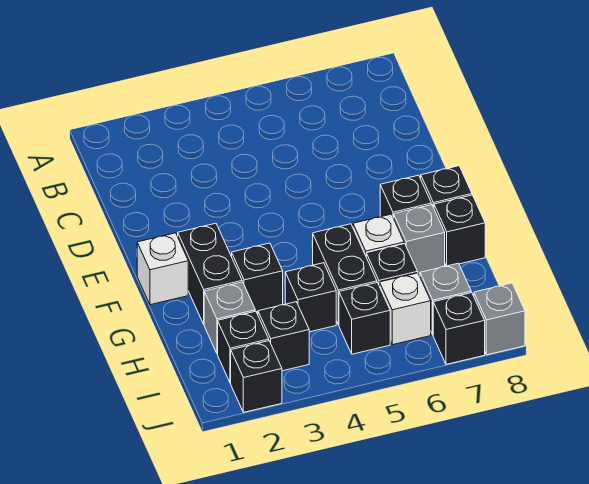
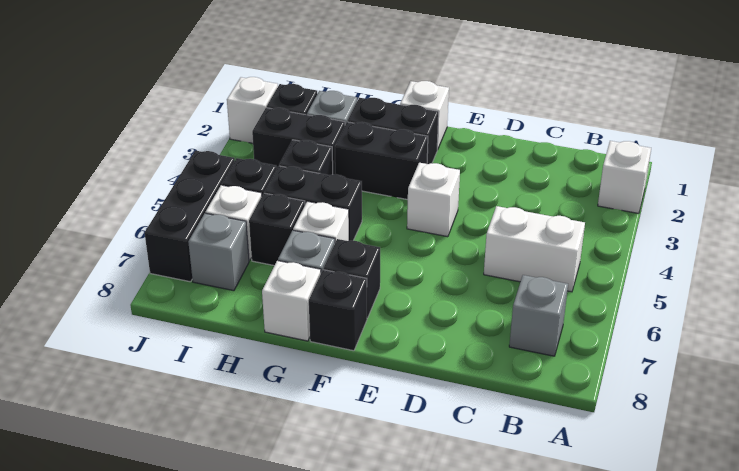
none -> white 1x1 brick [598,141,651,213]
none -> white 1x2 brick [484,206,585,292]
none -> white 1x1 brick [407,163,460,237]
black 1x1 brick [232,243,283,312] -> black 1x2 brick [335,122,428,200]
black 1x1 brick [434,195,485,266] -> white 1x1 brick [262,261,321,341]
black 1x1 brick [258,302,309,371] -> black 1x2 brick [252,108,345,175]
black 1x1 brick [231,341,282,412] -> white 1x1 brick [227,77,278,143]
black 1x1 brick [433,293,485,364] -> black 1x3 brick [145,151,235,282]
grey 1x1 brick [474,283,525,355] -> grey 1x1 brick moved to [509,275,568,356]

